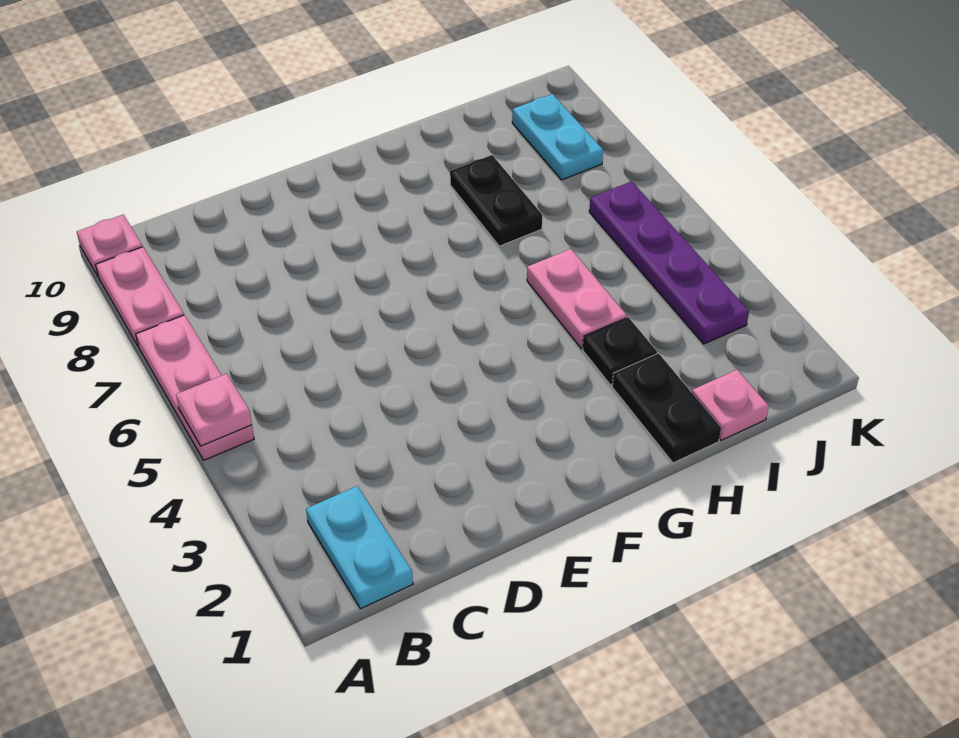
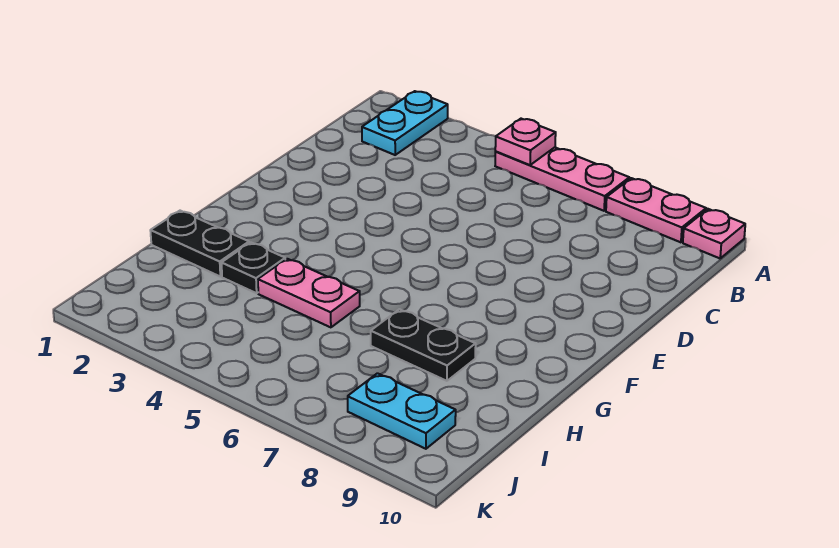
cyan 1x2 plate [306,486,413,609] -> cyan 1x2 plate turned to [362,91,448,155]
pink 1x1 plate [692,370,769,441] -> none
purple 1x4 plate [589,181,749,344] -> none

